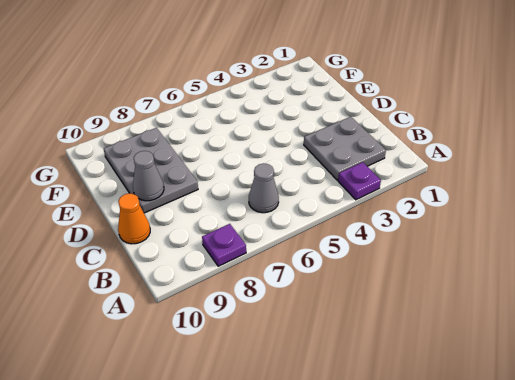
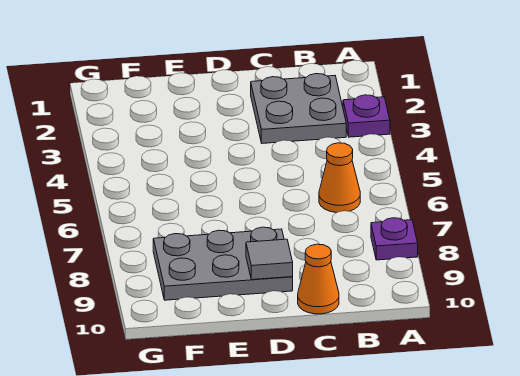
grey 1x1 cone [249,163,279,213] -> orange 1x1 cone [319,143,360,213]
grey 1x1 cone [133,151,164,201] -> grey 1x1 tile [246,239,293,280]

